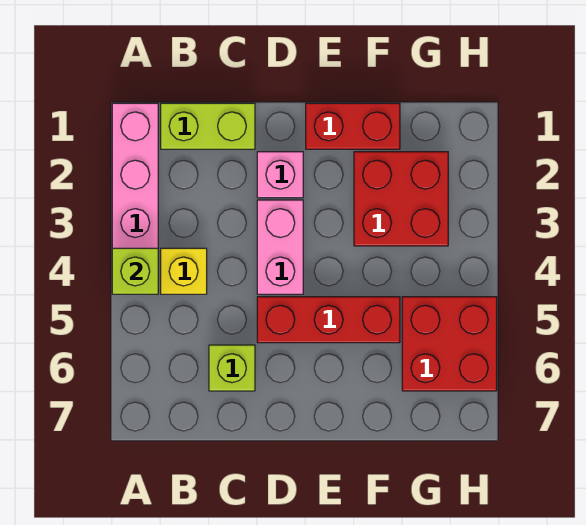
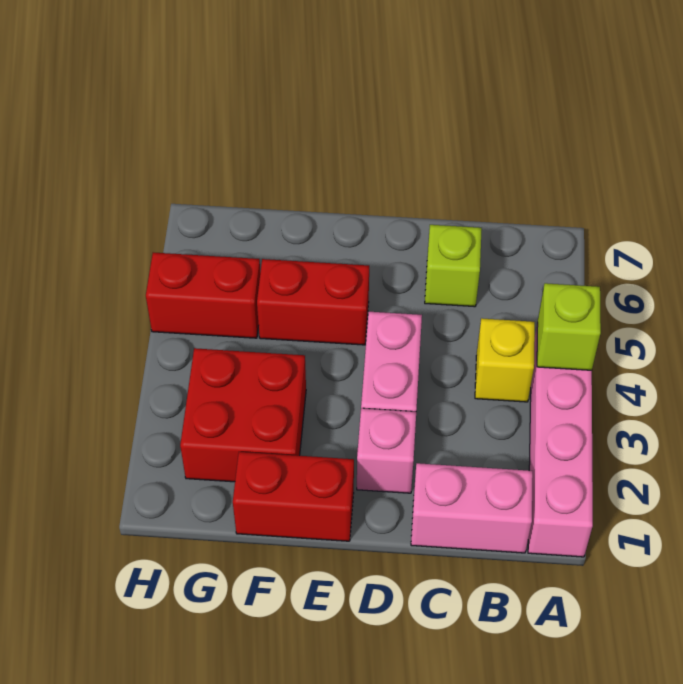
lime 1x2 brick [161,103,255,149] -> pink 1x2 brick [411,463,533,553]
red 1x3 brick [257,297,400,343] -> red 1x2 brick [257,259,369,345]
red 2x2 brick [402,297,497,391] -> red 1x2 brick [146,252,260,338]

